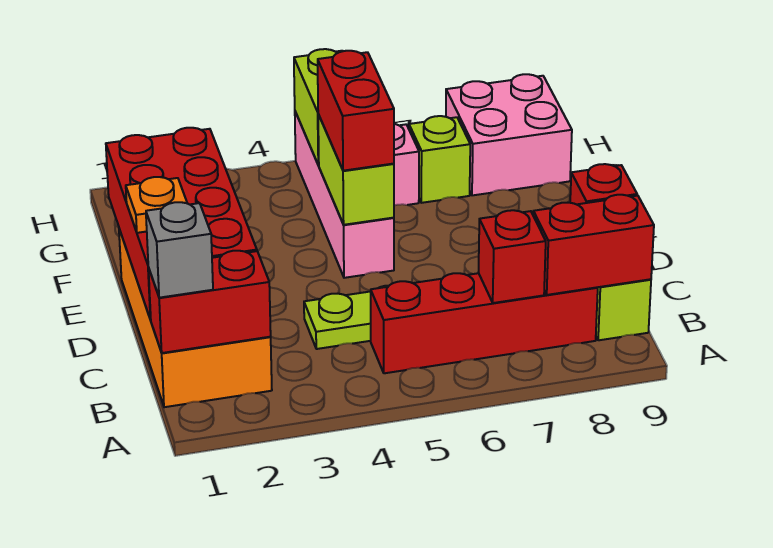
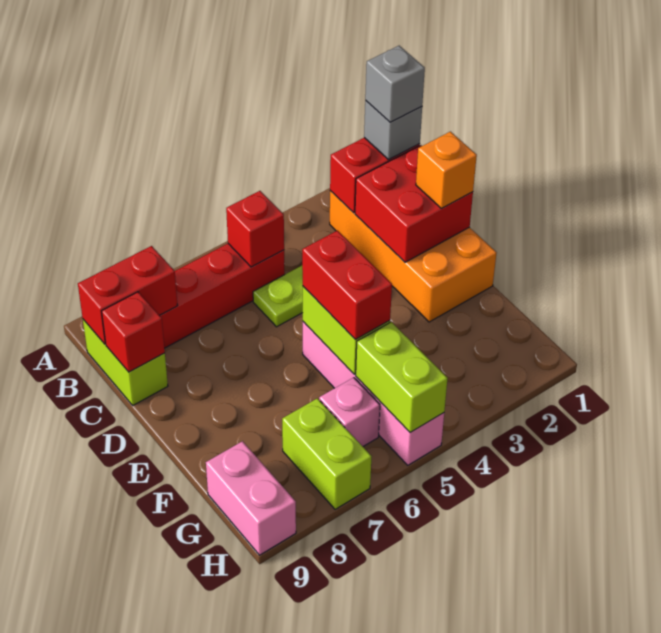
none -> grey 1x1 brick [365,46,425,122]
red 1x1 brick [478,210,546,303] -> red 1x1 brick moved to [226,191,284,267]
red 2x4 brick [106,128,257,320] -> red 2x2 brick [355,145,473,262]
orange 1x1 plate [126,177,187,233] -> orange 1x1 brick [416,132,477,208]
lime 1x1 brick [409,116,470,203] -> lime 1x2 brick [282,398,372,509]
pink 2x2 brick [446,74,572,195] -> pink 1x2 brick [206,441,296,555]

